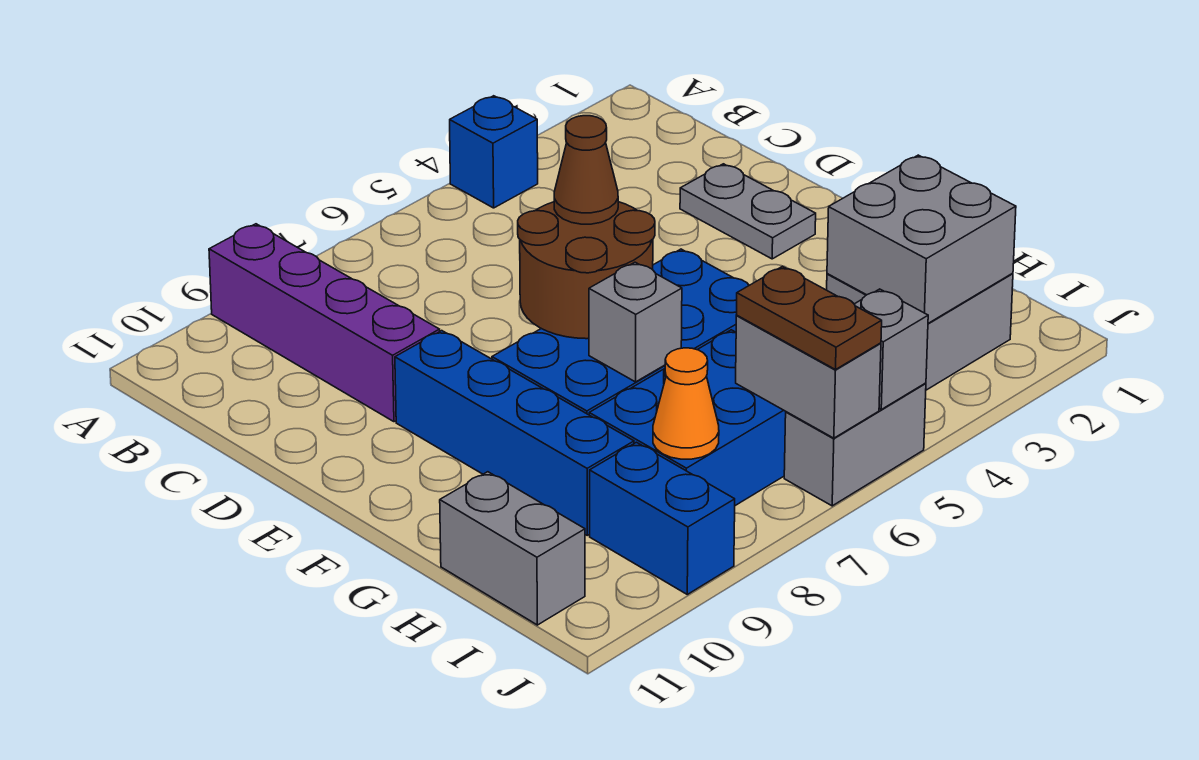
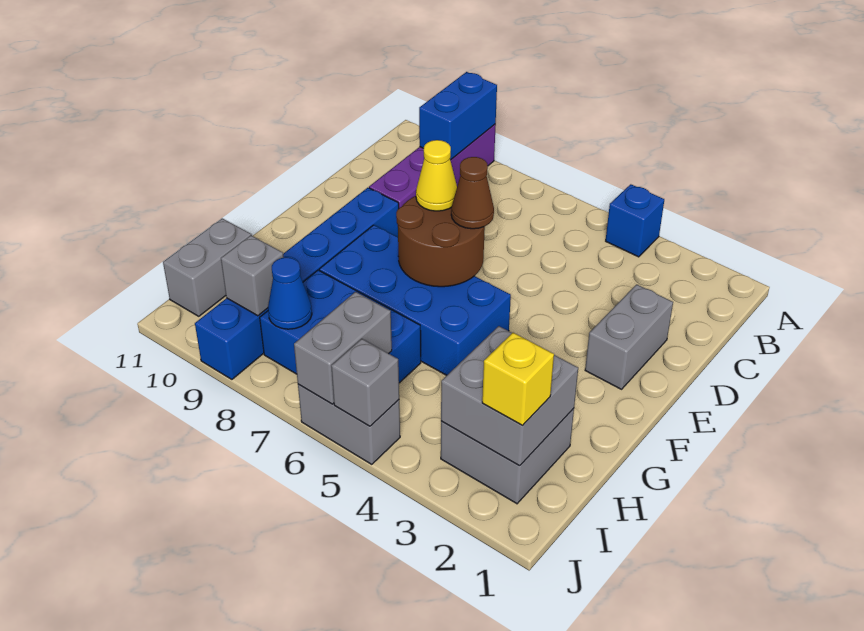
none -> blue 1x2 brick [419,72,497,160]
grey 1x2 plate [680,164,816,259] -> grey 1x2 brick [585,284,673,389]
none -> yellow 1x1 cone [416,140,457,211]
grey 1x1 brick [589,262,682,382] -> grey 1x1 brick moved to [221,235,284,316]
none -> yellow 1x1 brick [482,333,554,426]
brown 1x2 plate [737,266,882,370] -> none
orange 1x1 cone [653,348,719,459] -> blue 1x1 cone [268,257,312,329]

